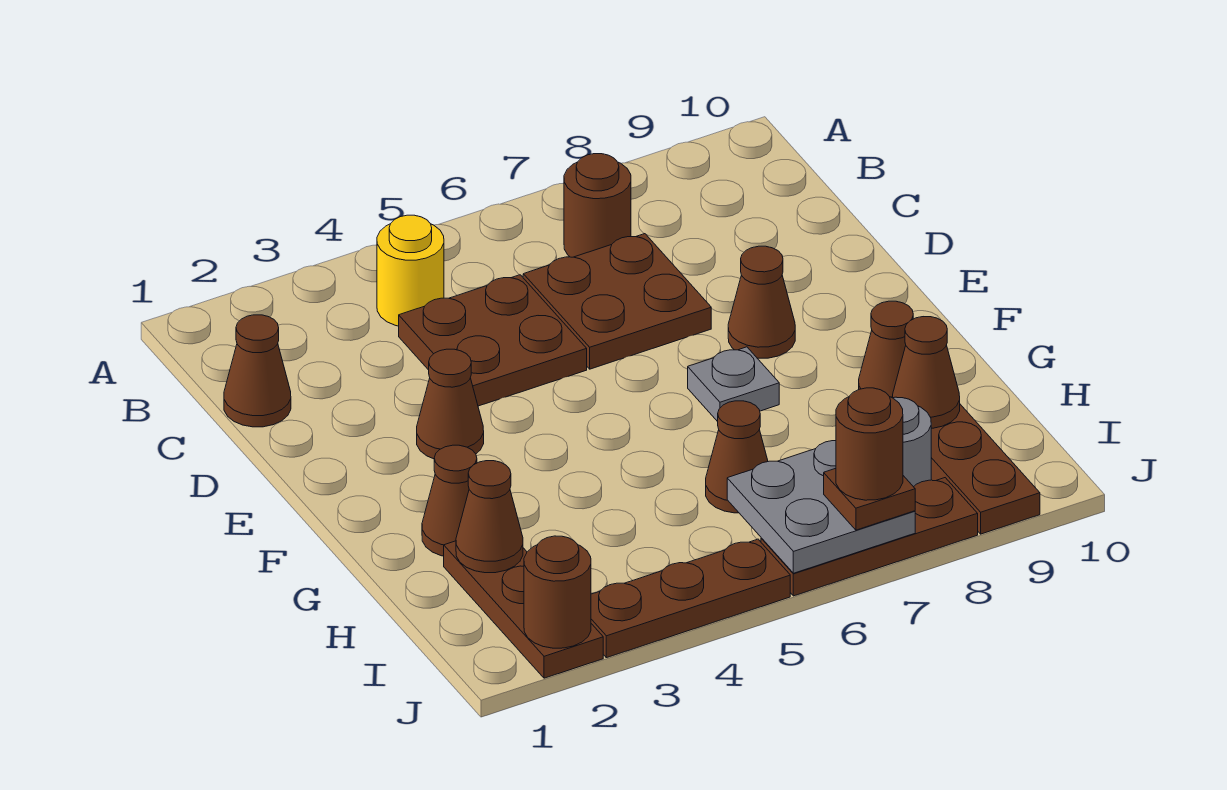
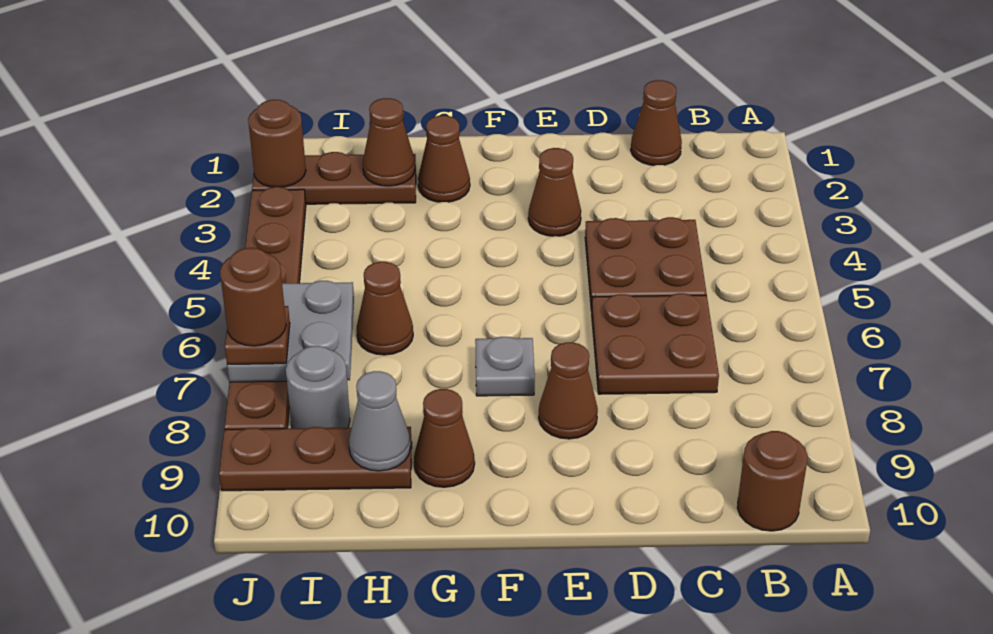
yellow 1x1 round brick [377,215,444,326] -> none
brown 1x1 round brick [564,154,631,257] -> brown 1x1 round brick moved to [737,431,807,531]
brown 1x1 cone [893,317,960,429] -> grey 1x1 cone [349,371,410,471]

